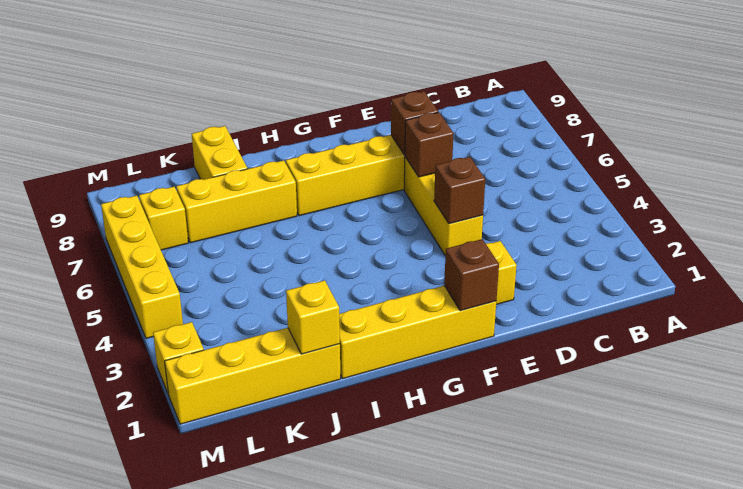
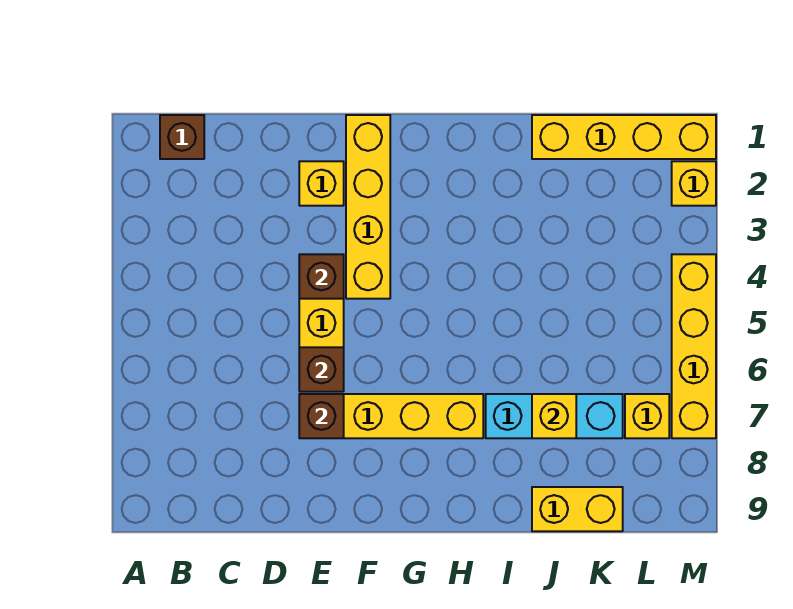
yellow 1x4 brick [339,286,496,379] -> yellow 1x4 brick turned to [346,115,390,299]
brown 1x1 brick [444,239,499,311] -> brown 1x1 brick moved to [160,115,204,159]
yellow 1x3 brick [176,160,297,243] -> cyan 1x3 brick [486,394,623,438]
yellow 1x1 brick [286,280,340,354] -> yellow 1x1 brick moved to [532,394,576,438]
yellow 1x2 brick [192,126,247,180] -> yellow 1x2 brick turned to [532,487,623,531]

